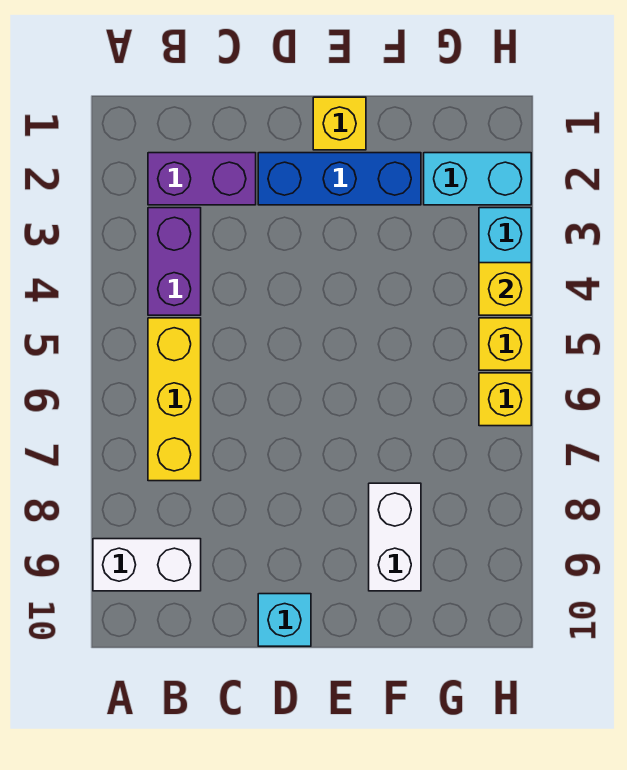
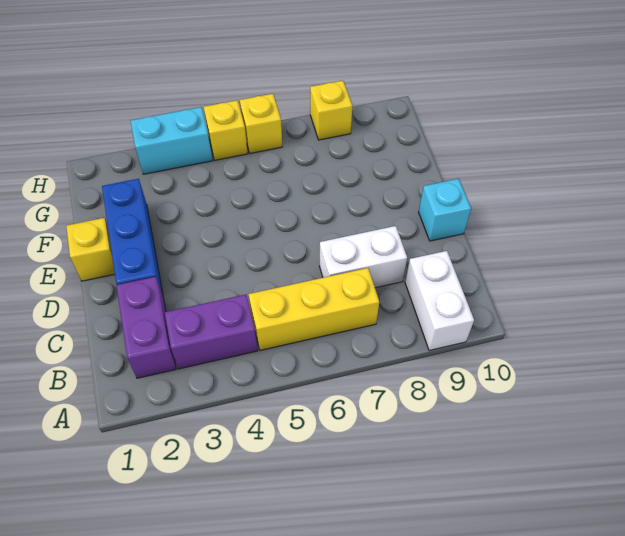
white 1x2 brick [369,483,421,591] -> white 1x2 brick moved to [319,226,407,288]
cyan 1x2 brick [424,153,531,205] -> none
yellow 1x1 brick [479,263,531,315] -> yellow 1x1 brick moved to [310,81,352,140]

